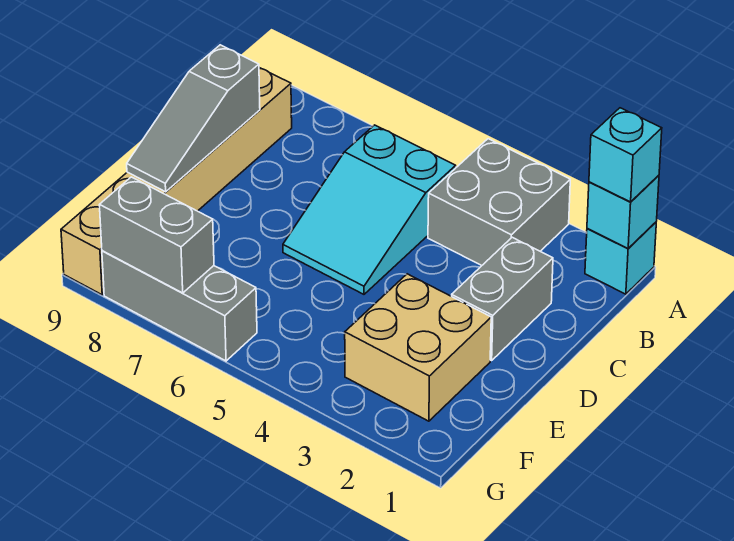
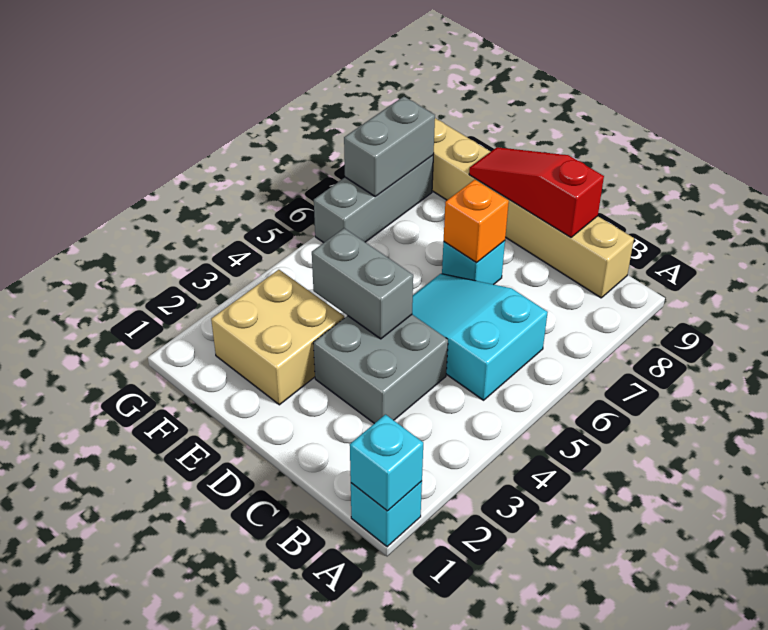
cyan 1x1 brick [589,108,662,202] -> cyan 1x1 brick moved to [442,241,505,285]
grey 2x2 brick [428,139,570,265] -> grey 2x2 brick moved to [313,315,448,424]
grey 1x2 brick [452,237,553,361] -> grey 1x2 brick moved to [312,228,413,339]
grey 1x3 slope [127,45,260,192] -> red 1x3 slope [469,147,604,237]
none -> orange 1x1 brick [444,180,509,263]

